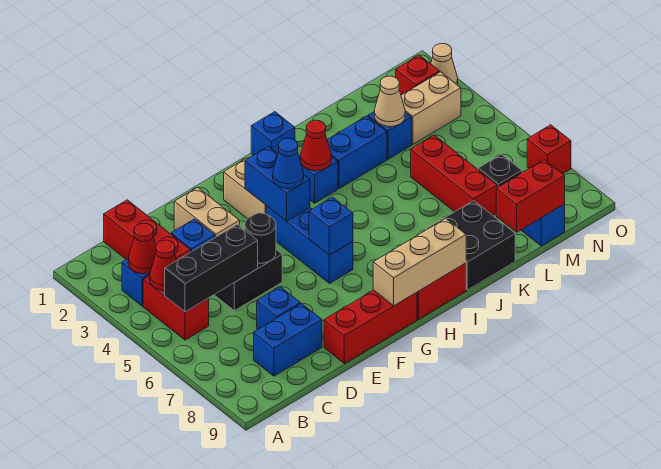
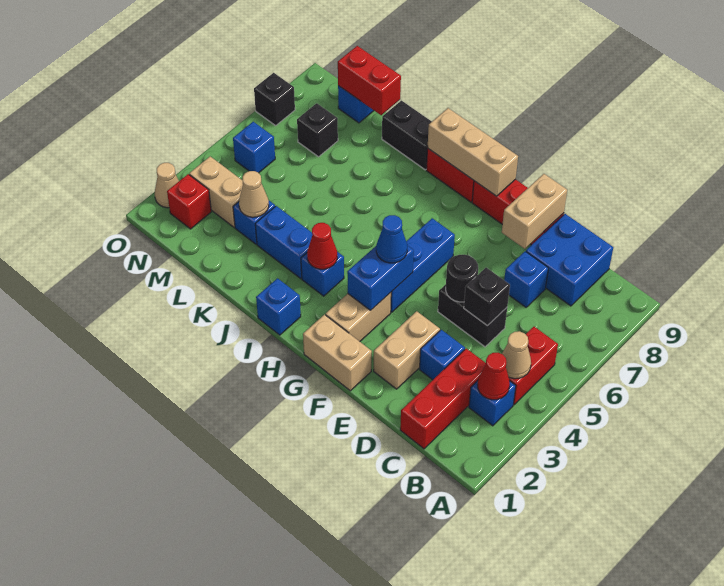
red 1x1 cone [150,240,177,291] -> tan 1x1 cone [502,331,531,379]
black 1x3 brick [165,224,258,312] -> black 1x1 brick [464,268,510,326]
blue 1x2 brick [254,304,322,376] -> blue 2x2 brick [526,214,613,306]
none -> tan 1x2 brick [502,174,567,249]
none -> tan 1x2 brick [303,315,372,391]
blue 1x1 brick [309,197,353,255] -> blue 1x1 brick moved to [233,122,275,173]
black 2x2 brick [426,201,515,290] -> black 1x2 brick [382,101,432,170]
red 1x3 brick [411,135,497,215] -> none
red 1x1 brick [527,125,571,174] -> black 1x1 brick [254,73,295,126]

